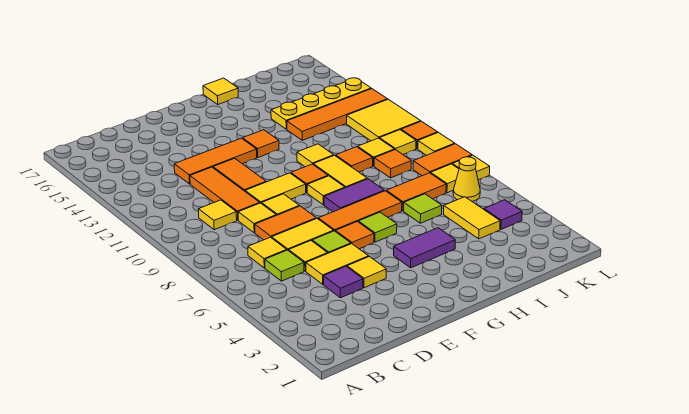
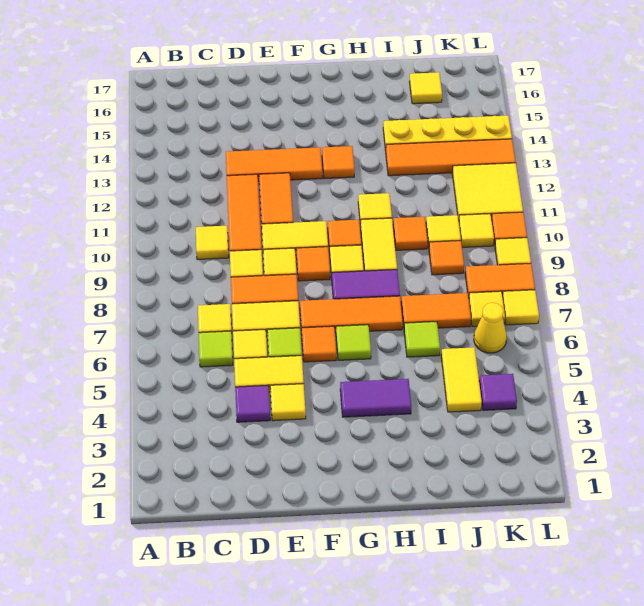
none -> orange 1x1 tile [296,247,330,281]
yellow 1x1 tile [203,78,238,104] -> yellow 1x1 tile moved to [410,72,442,104]

